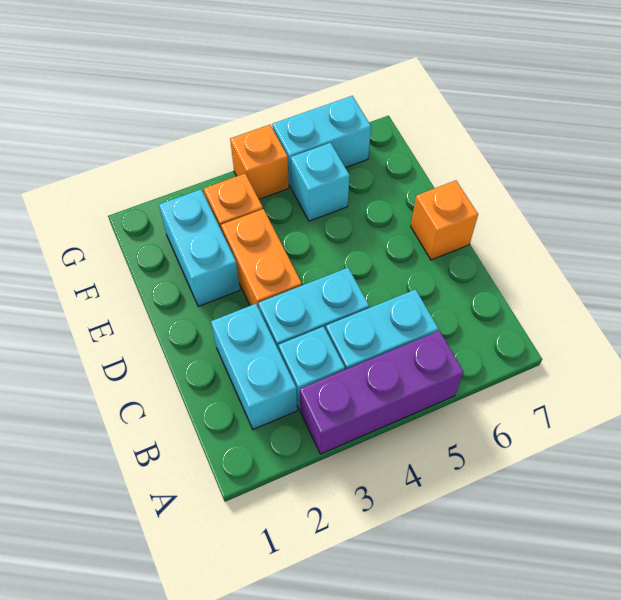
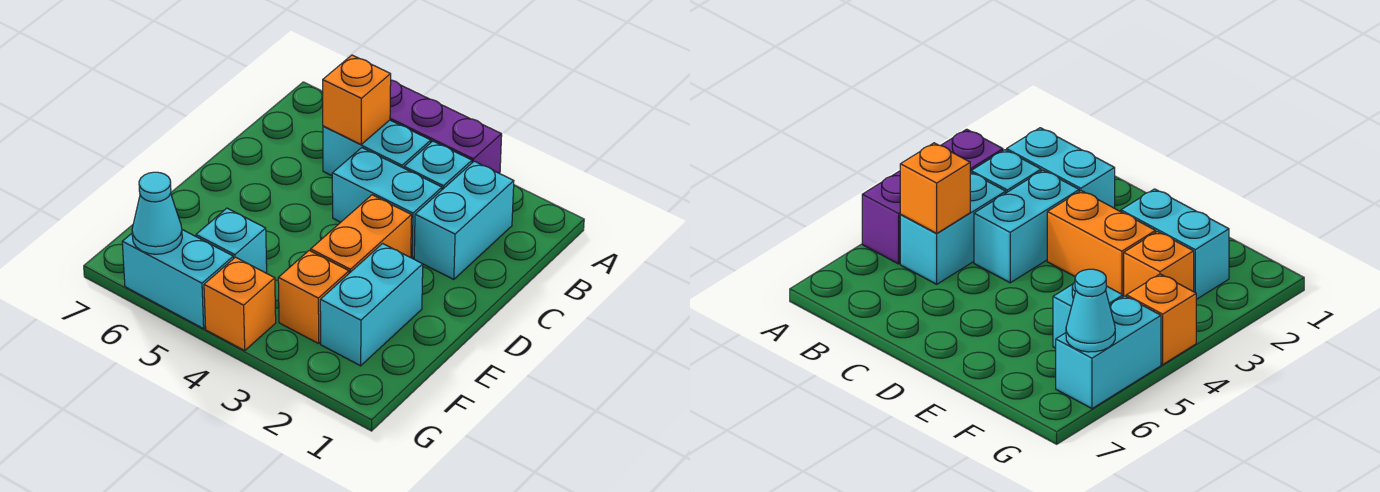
orange 1x1 brick [411,180,478,260] -> orange 1x1 brick moved to [323,55,391,145]
none -> cyan 1x1 cone [132,172,182,254]

